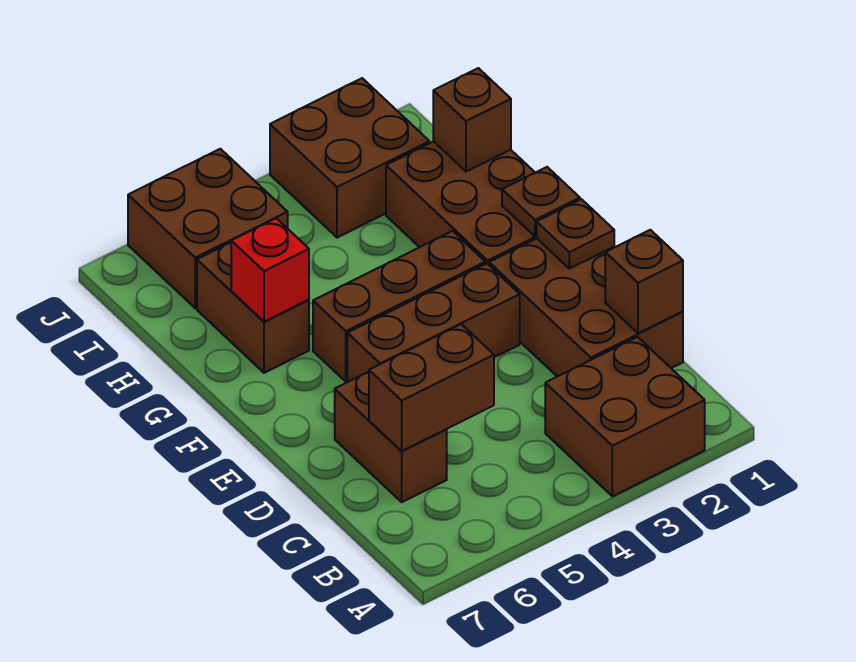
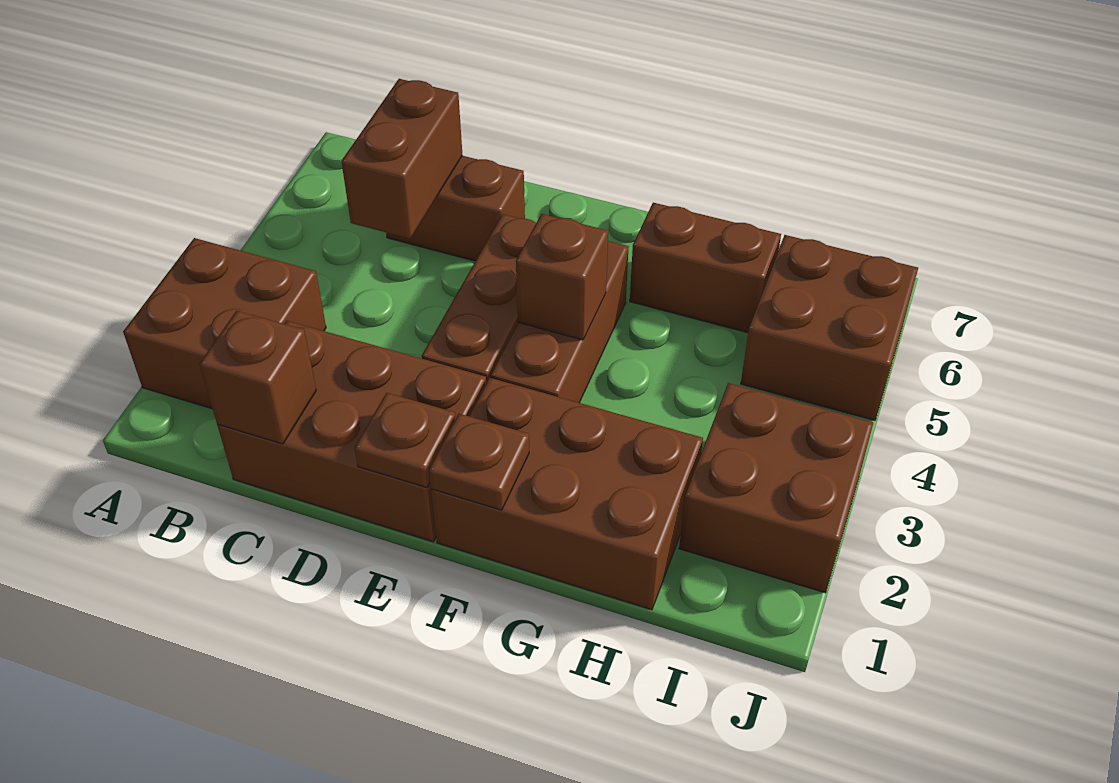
red 1x1 brick [231,218,309,322] -> none
brown 1x1 brick [433,68,511,172] -> brown 1x1 brick moved to [516,214,608,340]

